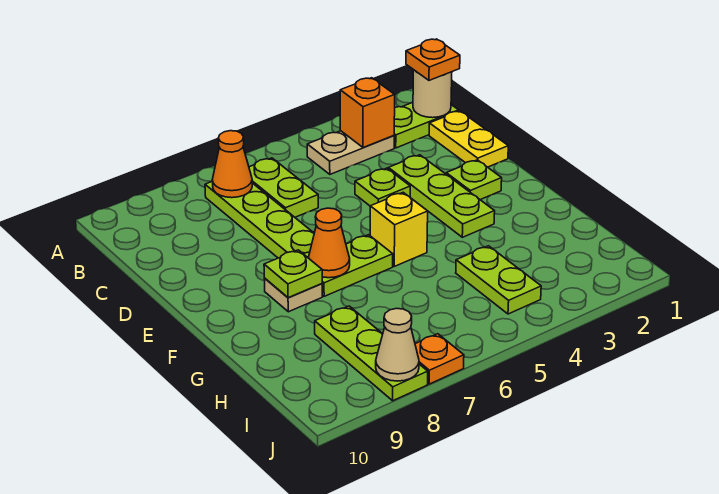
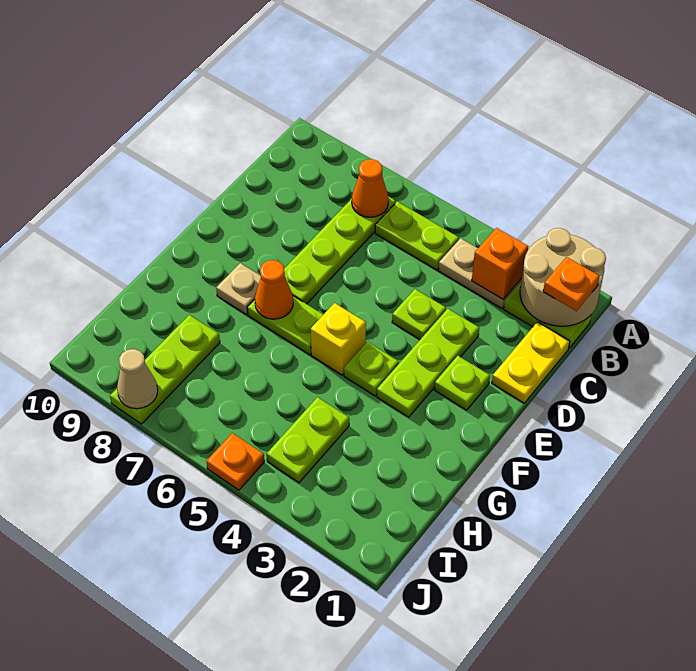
tan 1x1 round brick [413,70,452,118] -> tan 2x2 round brick [520,228,606,326]
lime 1x2 plate [249,158,318,217] -> lime 1x2 plate turned to [375,202,459,270]
lime 1x1 plate [264,250,322,298] -> lime 1x1 plate moved to [344,342,399,396]
orange 1x1 plate [415,334,464,384] -> orange 1x1 plate moved to [207,433,264,490]

